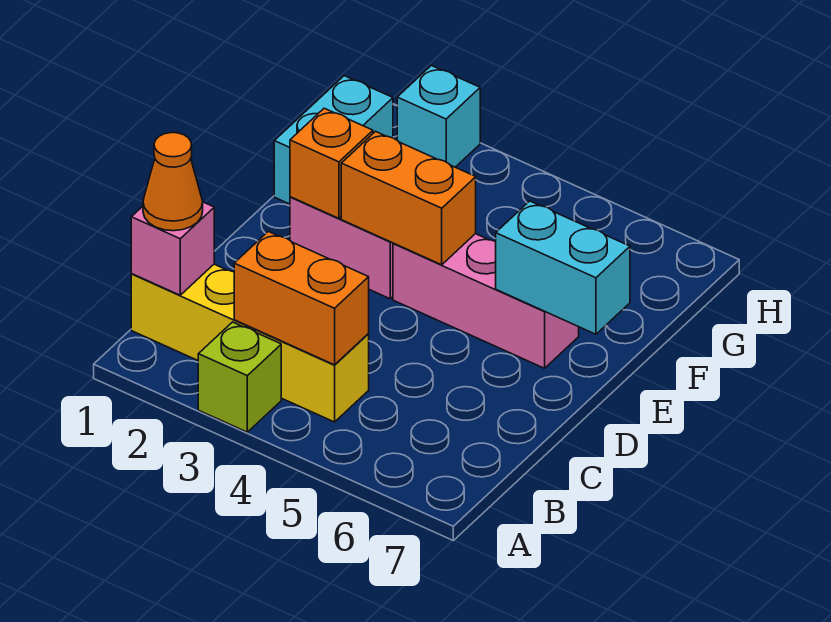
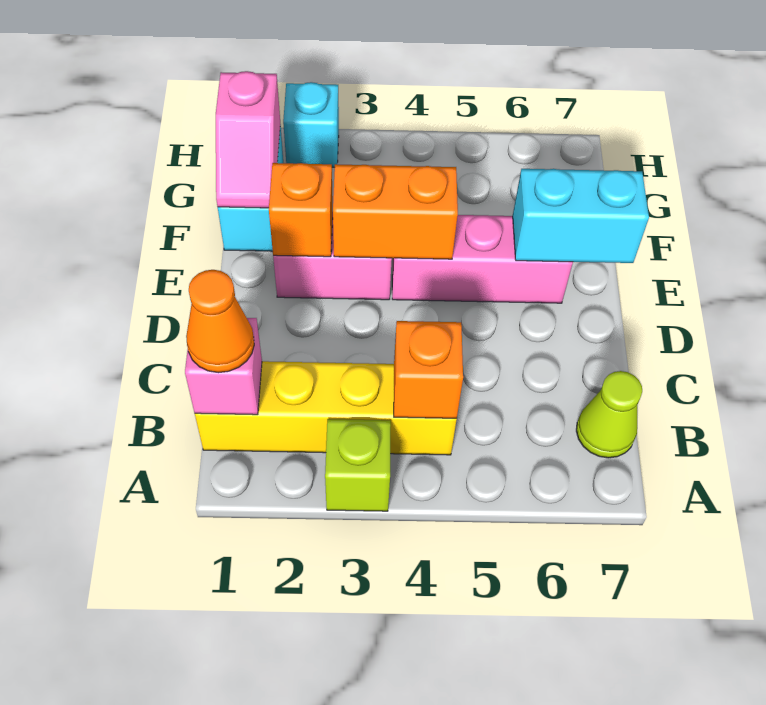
orange 1x2 brick [234,232,369,365] -> orange 1x1 brick [394,321,463,418]
none -> lime 1x1 cone [576,371,642,458]
none -> pink 1x2 slope [216,71,280,208]

